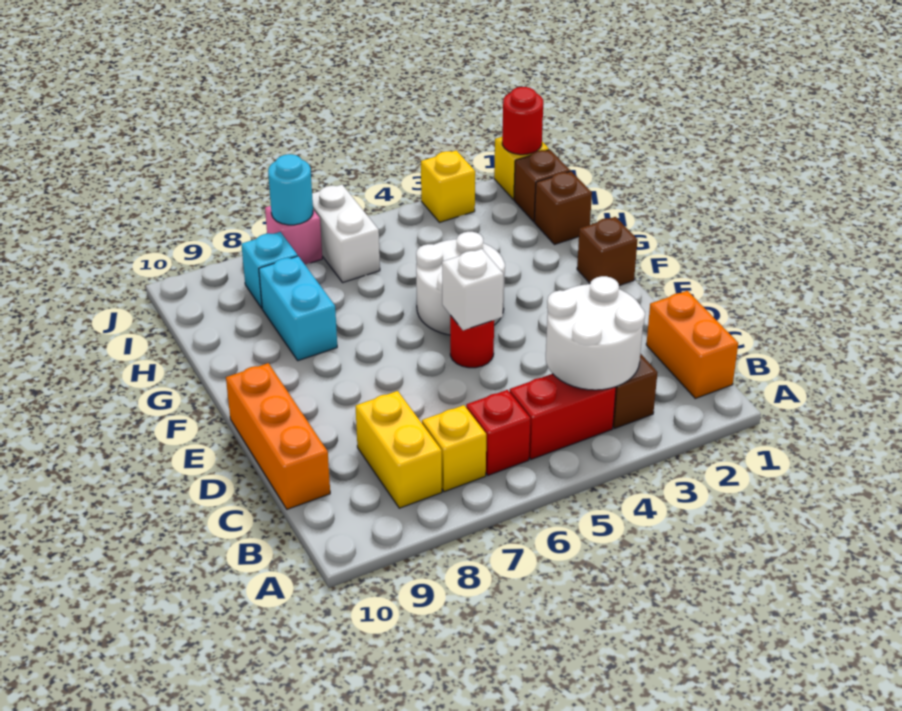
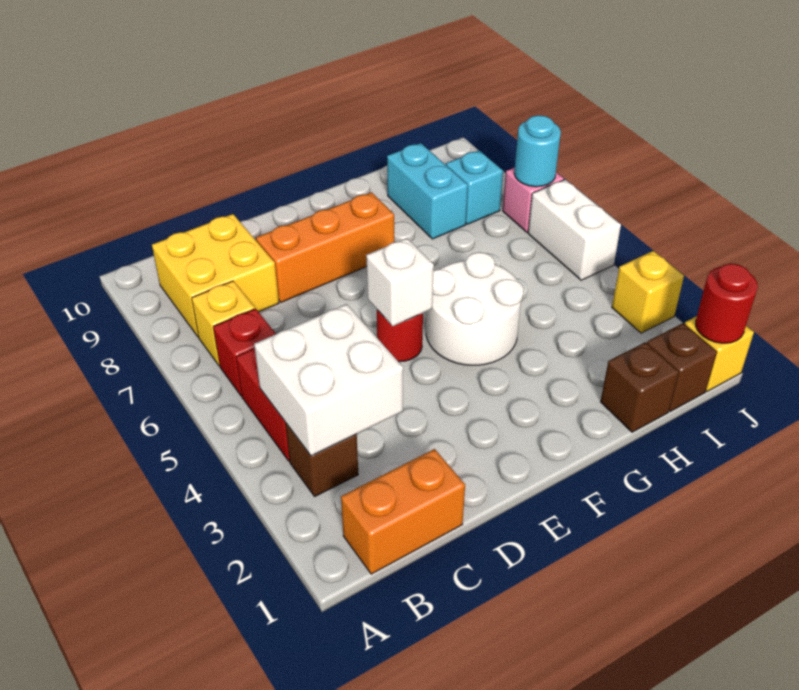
white 2x2 round brick [546,276,645,390] -> white 2x2 brick [254,304,403,456]
yellow 1x2 brick [356,391,442,508] -> yellow 2x2 brick [152,214,279,337]
orange 1x3 brick [226,363,330,509] -> orange 1x3 brick moved to [256,192,394,302]
brown 1x1 brick [577,217,638,286] -> none
cyan 1x2 brick [259,256,337,361] -> cyan 1x2 brick turned to [387,143,468,239]
white 1x2 brick [312,185,380,283] -> white 1x2 brick turned to [528,180,621,280]

